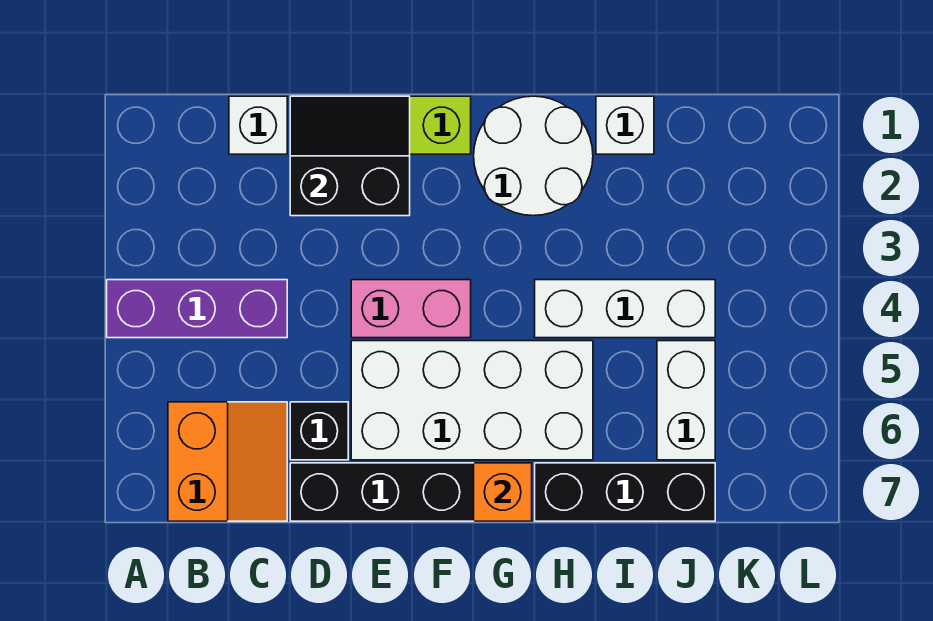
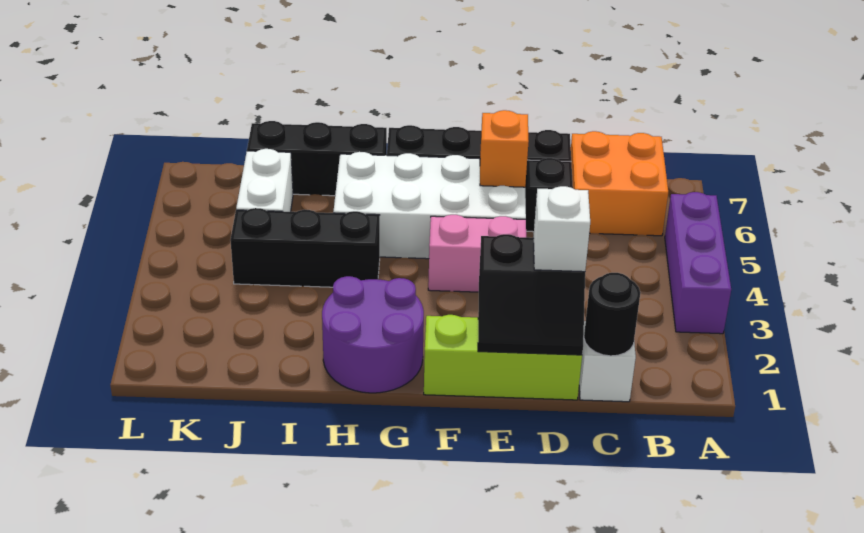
purple 1x3 brick [107,280,287,338] -> purple 1x3 brick turned to [665,192,731,334]
orange 2x2 slope [168,402,287,521] -> orange 2x2 brick [571,131,668,236]
none -> black 1x1 round brick [584,273,640,356]
white 2x2 round brick [474,96,593,216] -> purple 2x2 round brick [322,276,424,393]
orange 1x1 brick [474,463,532,521] -> orange 1x1 brick moved to [480,110,529,187]
white 1x3 brick [535,280,715,338] -> black 1x3 brick [230,208,380,287]
white 1x1 brick [596,96,654,154] -> white 1x1 brick moved to [533,186,590,272]

